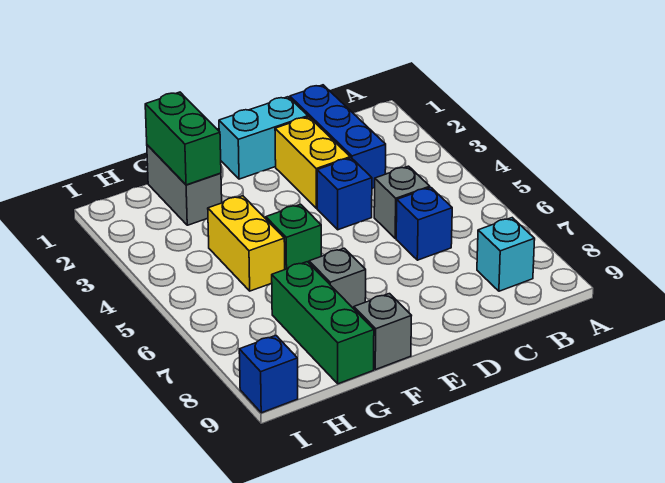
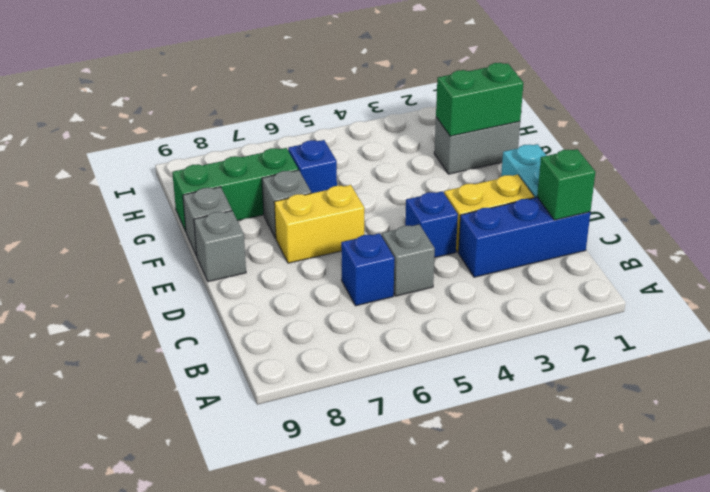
cyan 1x1 brick [477,218,535,291] -> none
none -> grey 1x1 brick [194,211,246,282]
green 1x1 brick [266,204,321,269] -> green 1x1 brick moved to [537,149,595,220]
yellow 1x2 brick [208,196,285,291] -> yellow 1x2 brick moved to [274,185,364,263]
blue 1x1 brick [239,336,298,413] -> blue 1x1 brick moved to [288,140,337,193]

